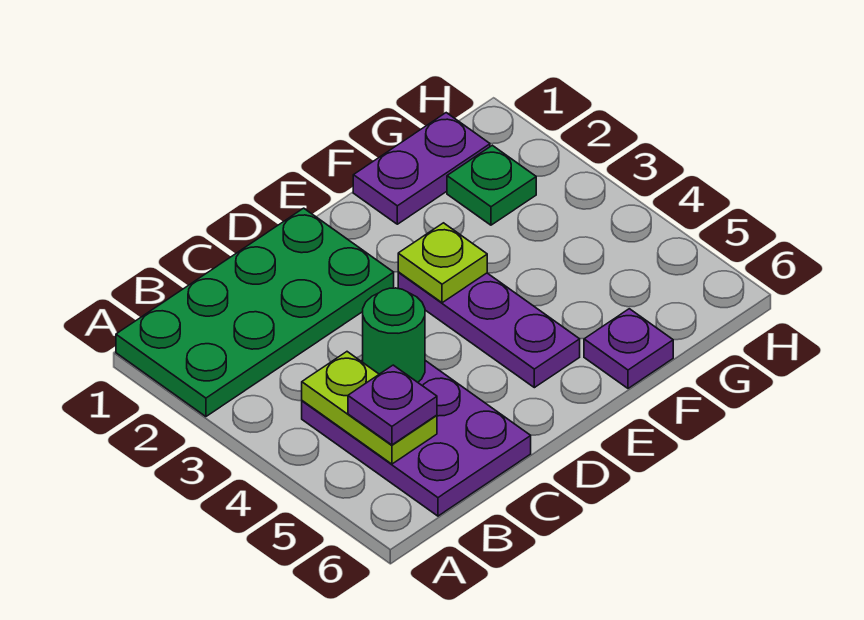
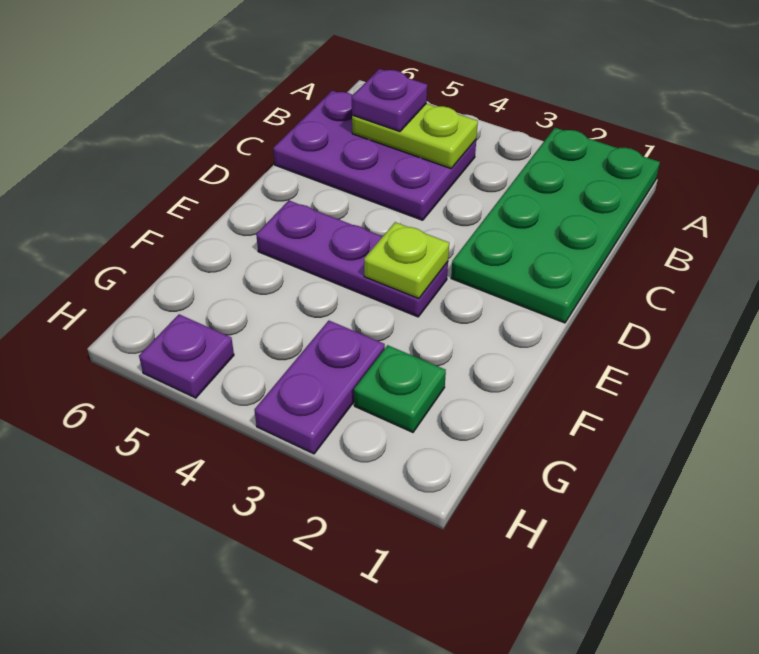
green 1x1 round brick [363,288,425,382] -> none
purple 1x2 plate [353,113,490,224] -> purple 1x2 plate moved to [255,321,385,454]
purple 1x1 plate [584,309,673,388] -> purple 1x1 plate moved to [139,314,234,398]

